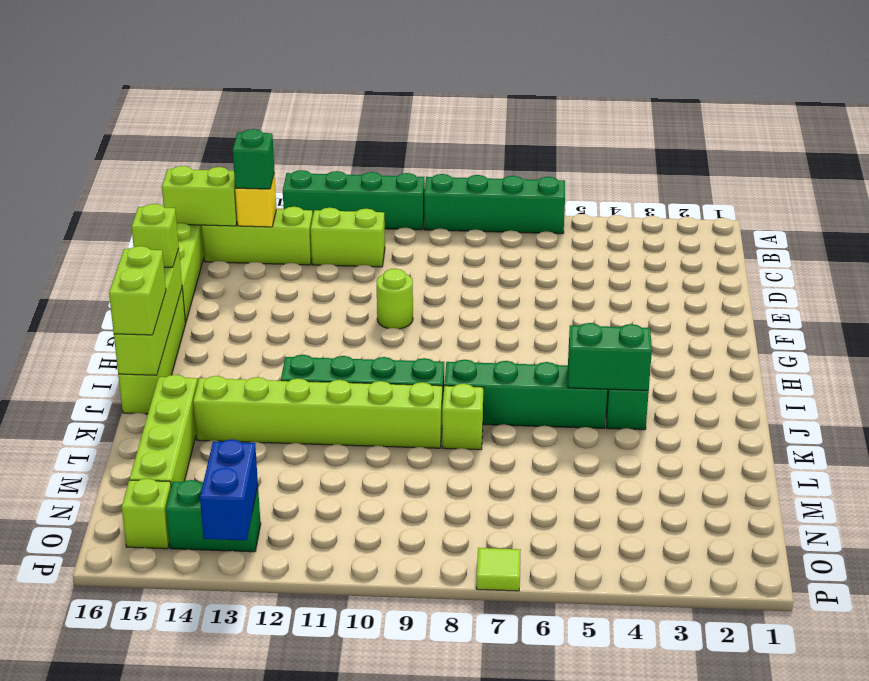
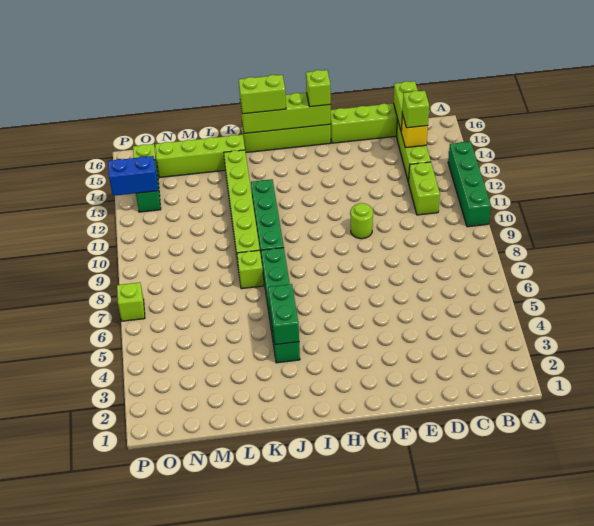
green 1x4 brick [424,174,565,234] -> none
green 1x1 brick [233,129,274,189] -> lime 1x1 brick [402,91,429,128]
lime 1x1 tile [476,548,521,591] -> lime 1x1 brick [117,282,145,321]

